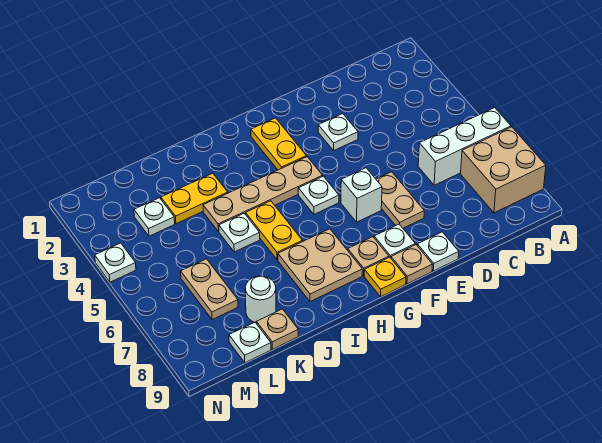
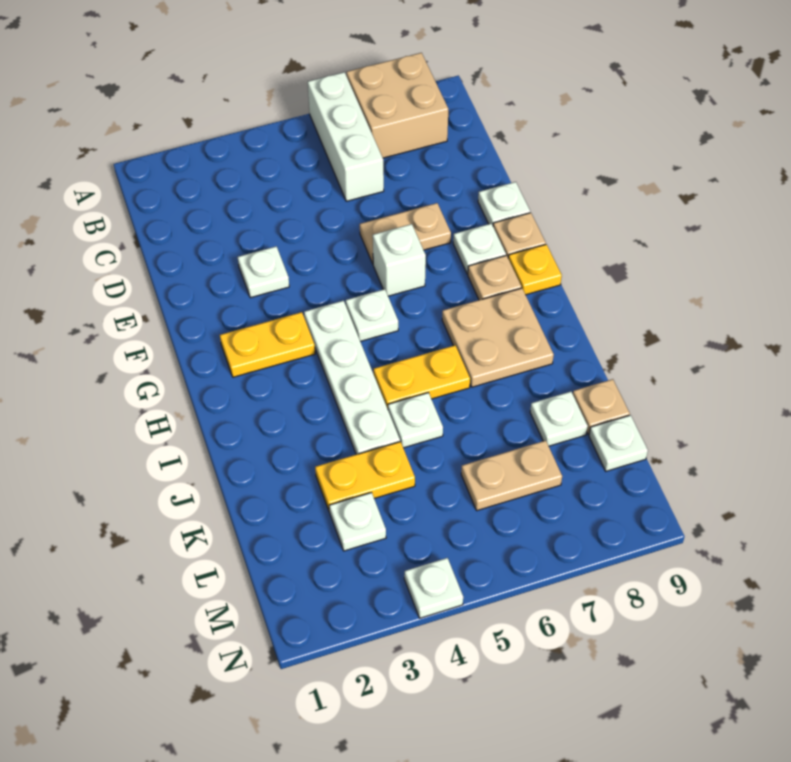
tan 1x4 plate [203,157,323,232] -> white 1x4 plate [304,301,400,454]
yellow 1x2 plate [161,173,228,224] -> yellow 1x2 plate turned to [315,442,415,512]
white 1x1 round brick [245,276,276,322] -> white 1x1 plate [530,392,588,446]

